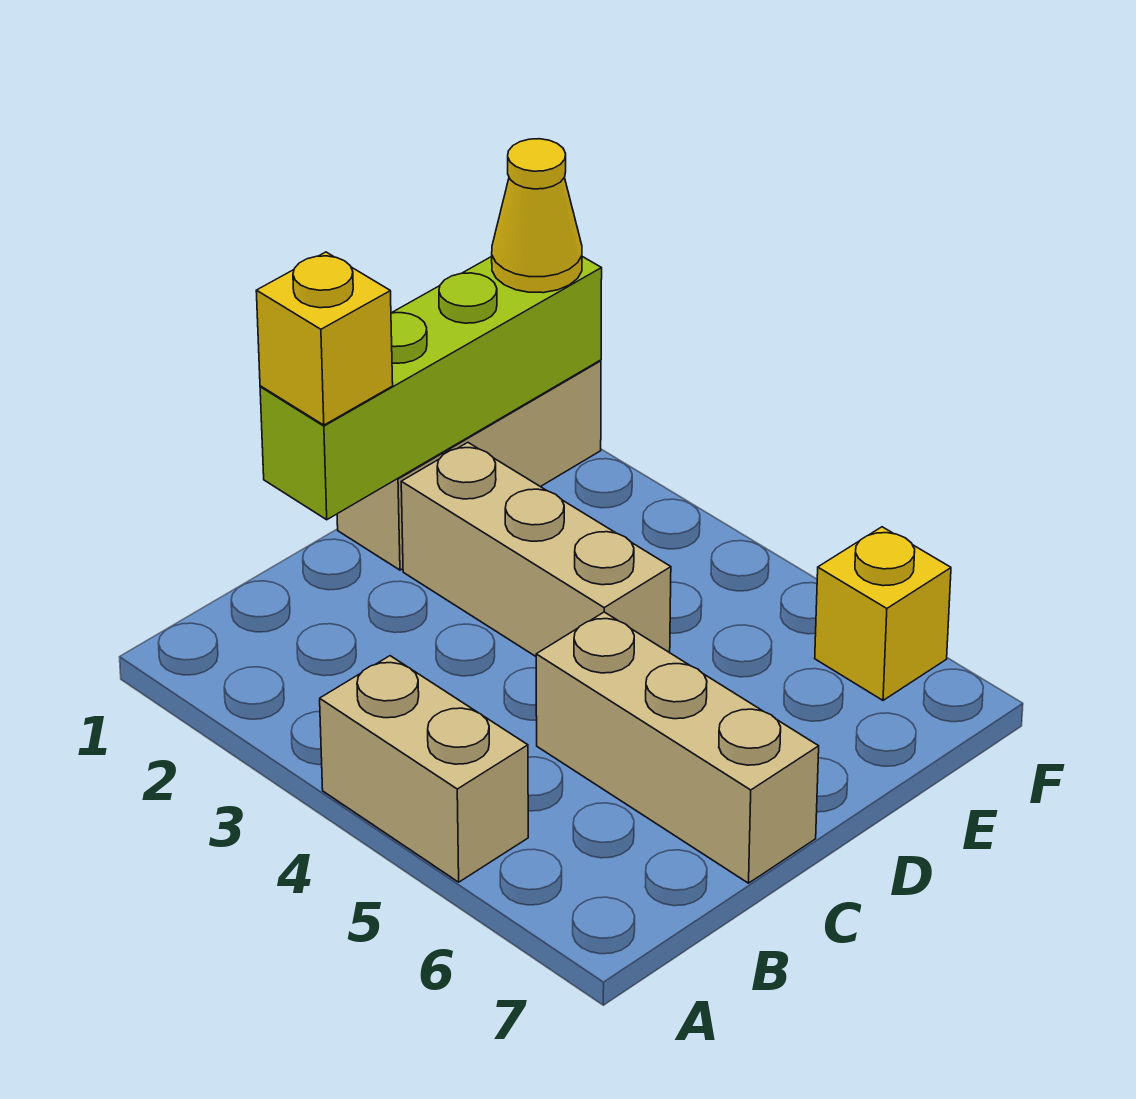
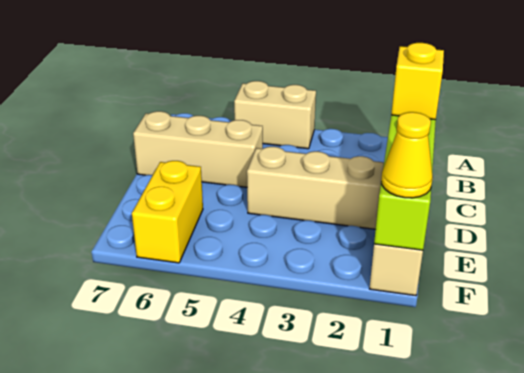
yellow 1x1 brick [815,527,951,700] -> yellow 1x2 brick [132,161,203,263]

